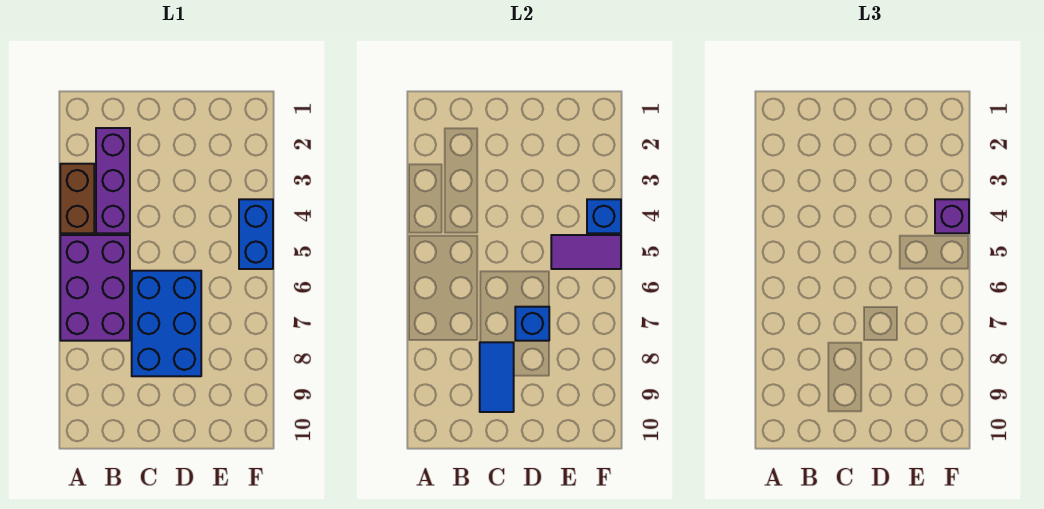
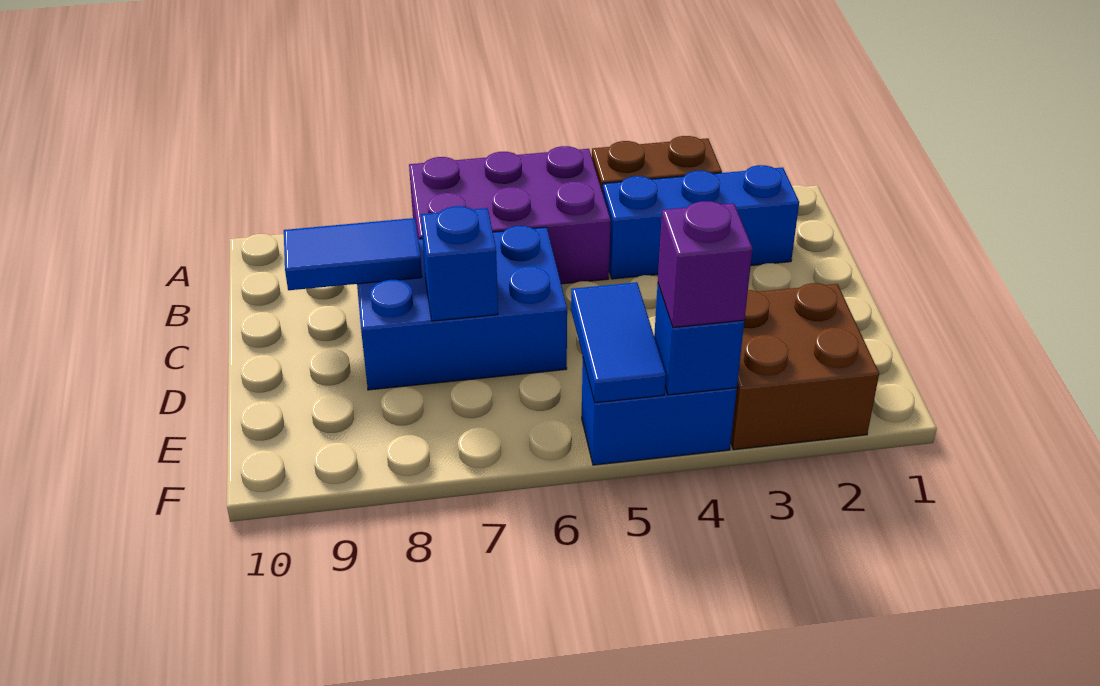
purple 1x3 brick [96,128,130,233] -> blue 1x3 brick [602,165,799,279]
none -> brown 2x2 brick [731,283,879,450]
purple 1x2 tile [551,235,621,269] -> blue 1x2 tile [571,282,666,403]

